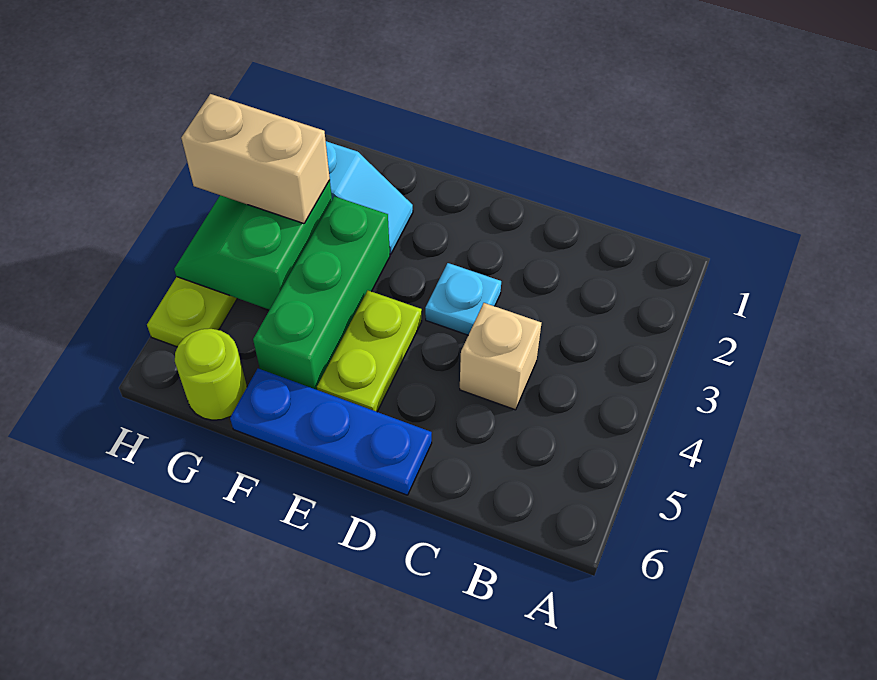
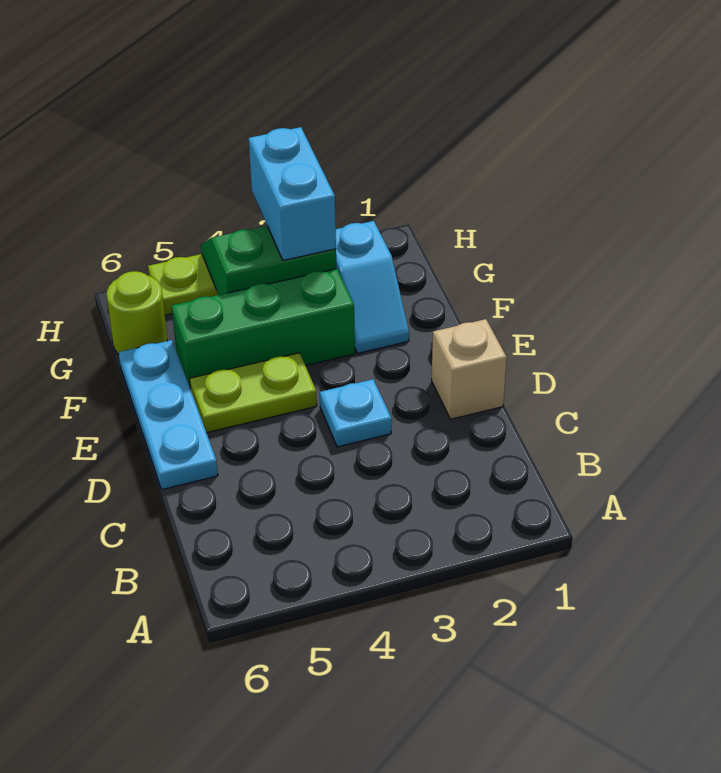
tan 1x1 brick [460,303,541,410] -> tan 1x1 brick moved to [432,319,507,419]
blue 1x3 plate [230,369,432,495] -> cyan 1x3 plate [119,340,218,489]
tan 1x2 brick [181,94,330,224] -> cyan 1x2 brick [249,127,336,260]

